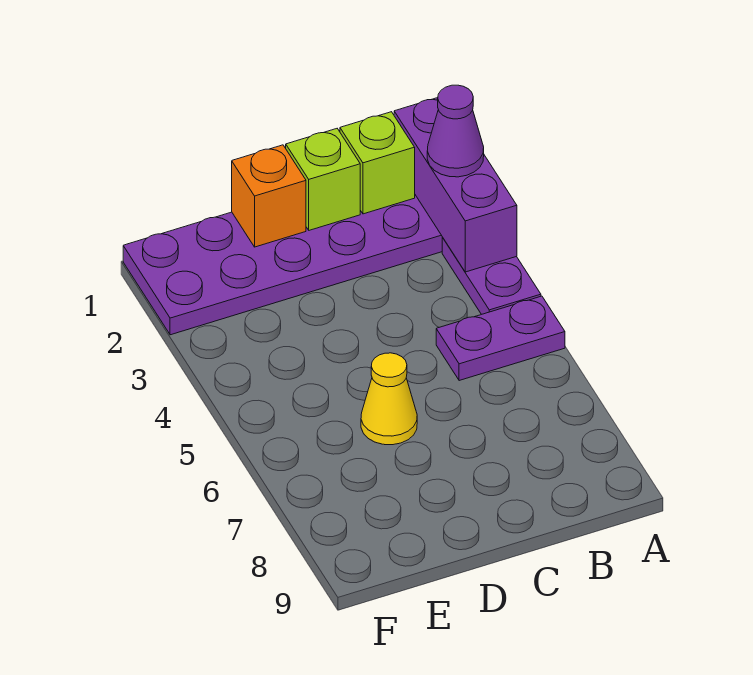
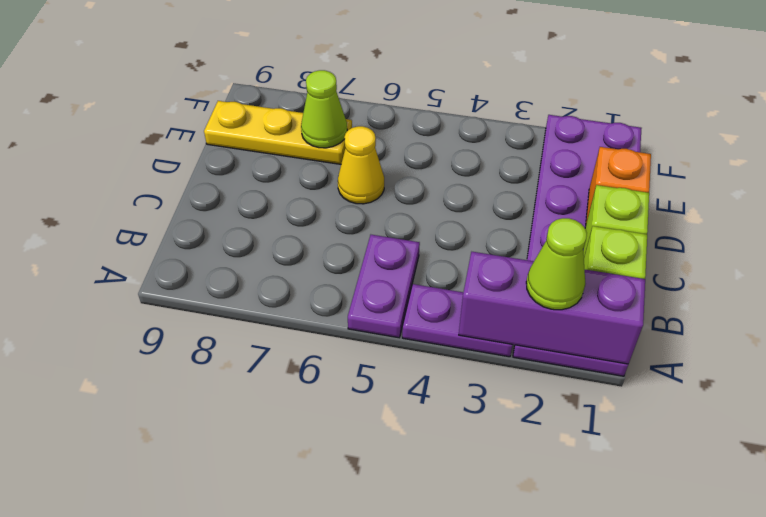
purple 1x1 cone [427,85,484,177] -> lime 1x1 cone [526,218,587,310]
none -> yellow 1x3 plate [204,101,352,164]
none -> lime 1x1 cone [301,70,347,148]

